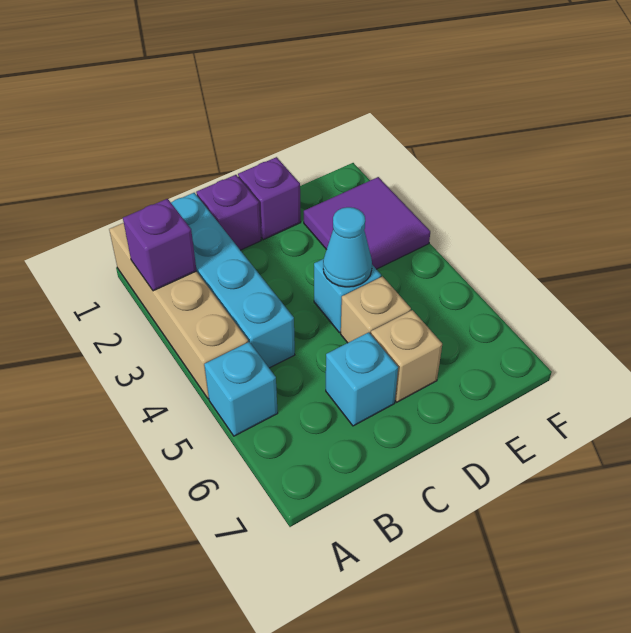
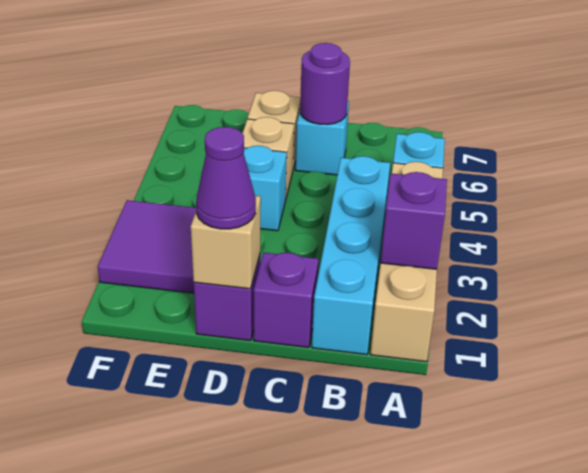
none -> purple 1x1 round brick [300,43,350,125]
none -> tan 1x1 brick [191,196,261,289]
none -> purple 1x1 cone [196,127,256,229]
cyan 1x1 cone [323,207,372,287] -> none

